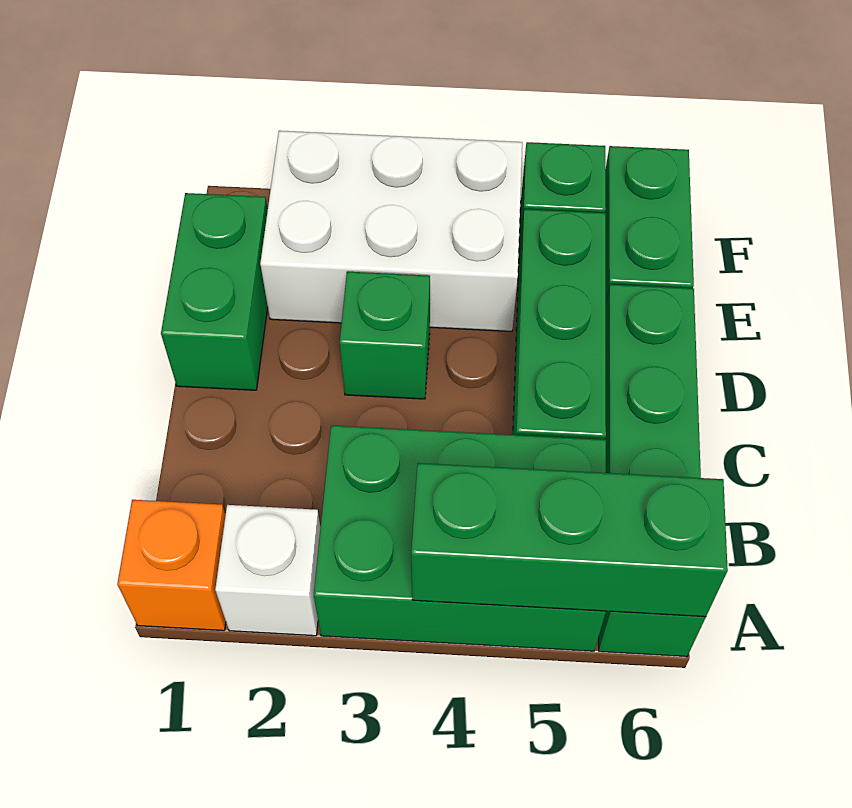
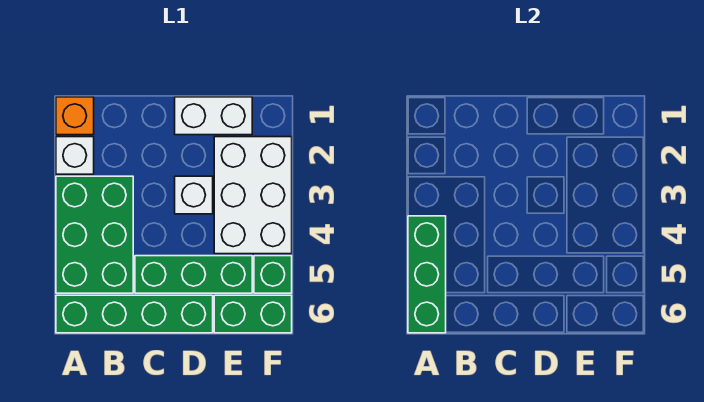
green 1x2 brick [161,193,268,390] -> white 1x2 brick [175,97,252,135]
green 1x1 brick [340,272,430,399] -> white 1x1 brick [175,176,213,214]

